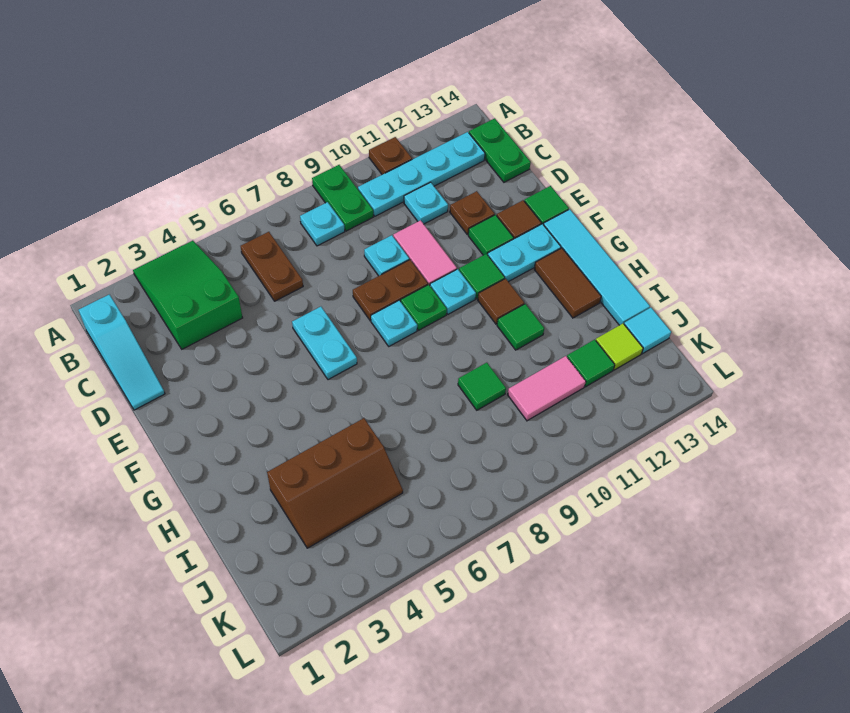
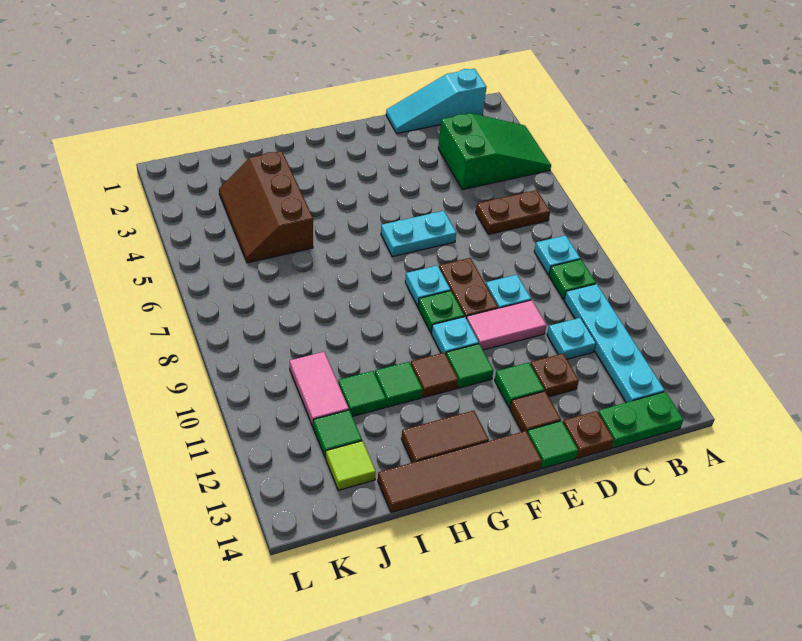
green 1x2 plate [312,165,373,231] -> green 1x1 plate [549,259,596,299]
brown 1x1 plate [369,137,412,175] -> brown 1x1 plate moved to [563,411,614,458]
cyan 1x2 plate [488,224,561,282] -> none
cyan 1x4 tile [544,209,650,325] -> brown 1x4 tile [378,431,542,513]
green 1x1 tile [458,363,506,410] -> green 1x1 tile moved to [338,371,386,417]
cyan 1x1 tile [624,308,671,354] -> none

